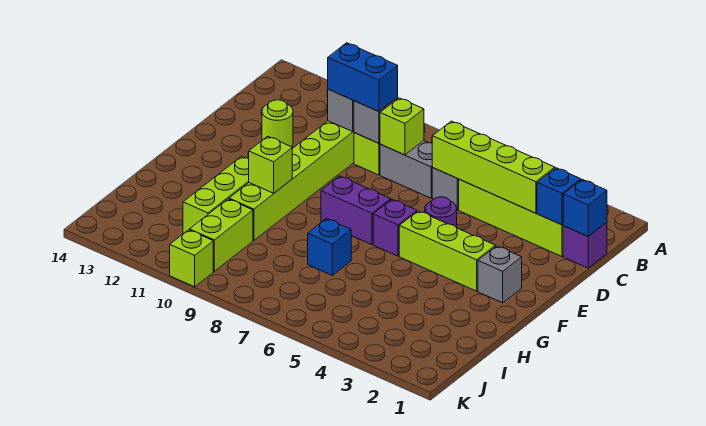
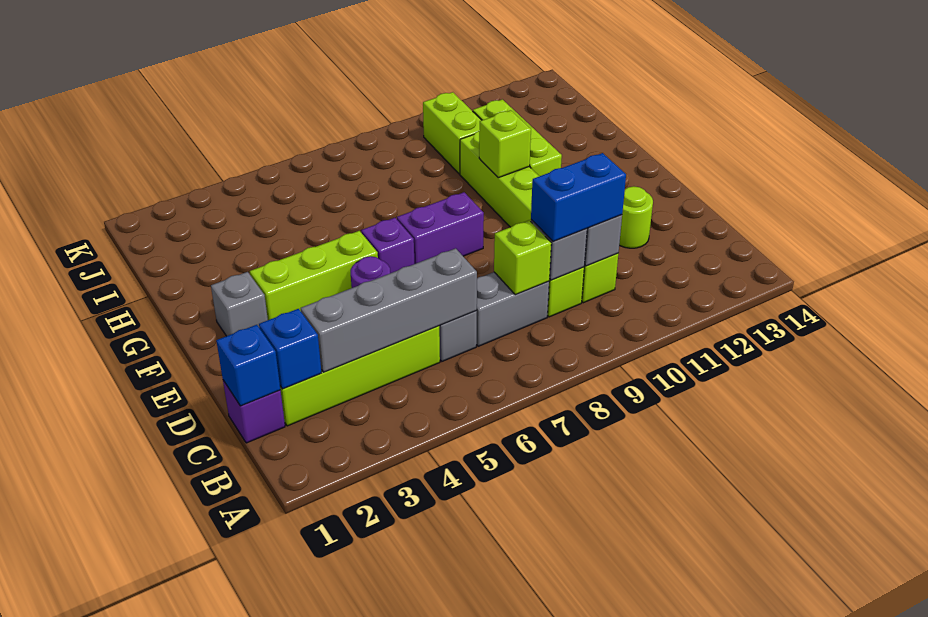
lime 1x4 brick [432,121,555,213] -> grey 1x4 brick [301,248,477,372]
blue 1x1 brick [308,219,351,275] -> none
lime 1x1 brick [170,230,213,287] -> none

